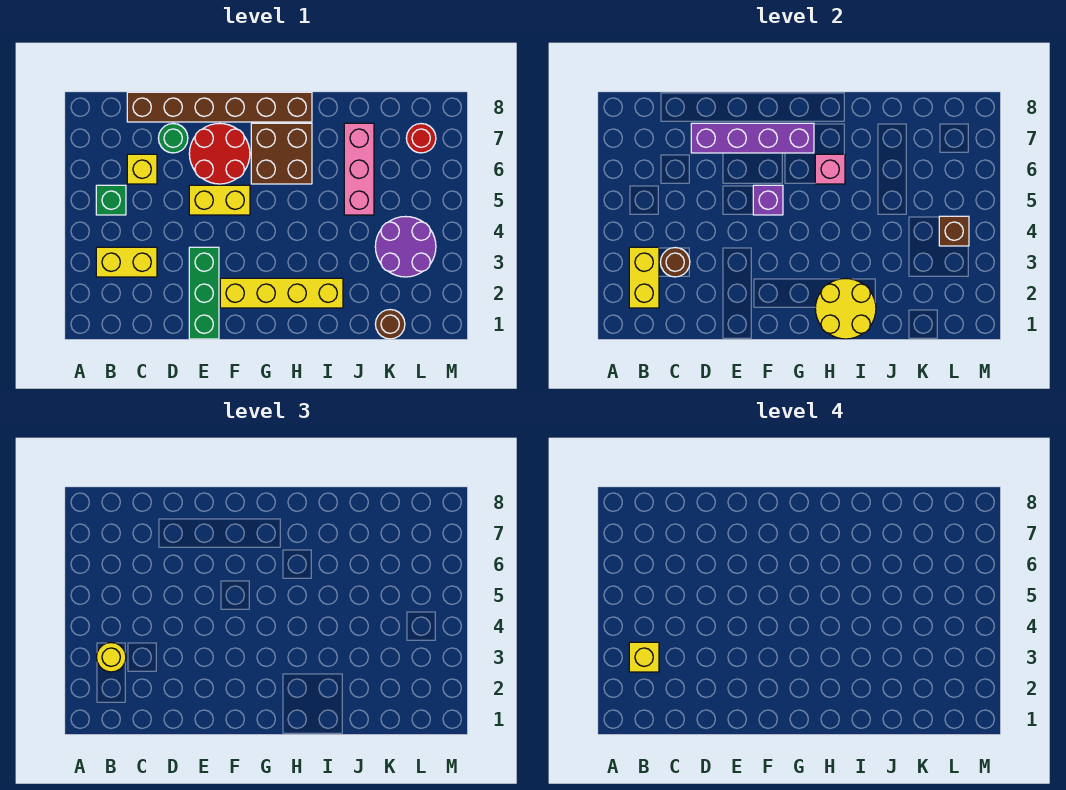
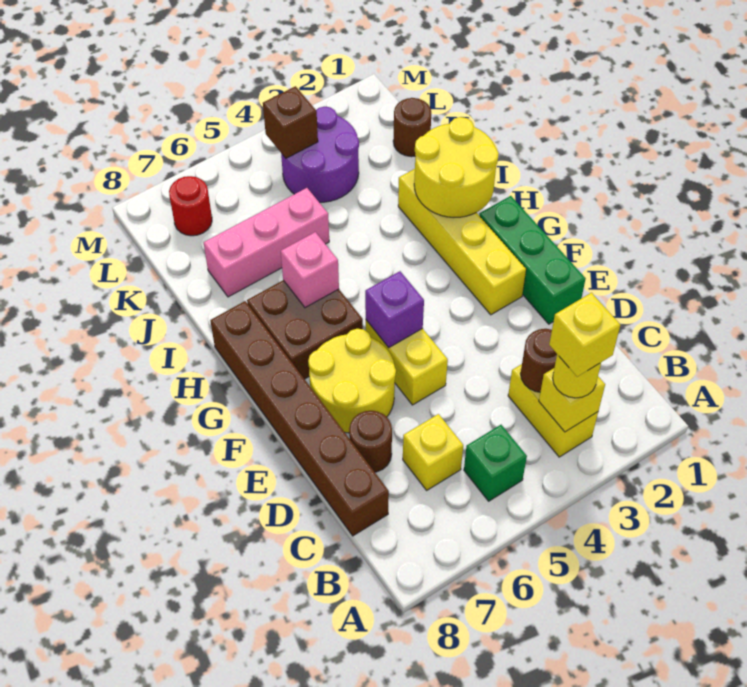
yellow 1x2 brick [629,247,659,308] -> yellow 1x1 brick [539,368,605,432]
green 1x1 round brick [158,124,188,153] -> brown 1x1 round brick [349,411,392,472]
purple 1x4 brick [691,123,814,153] -> none
green 1x3 brick [189,247,219,339] -> green 1x3 brick turned to [479,196,586,324]
red 2x2 round brick [189,123,250,184] -> yellow 2x2 round brick [308,329,396,433]

